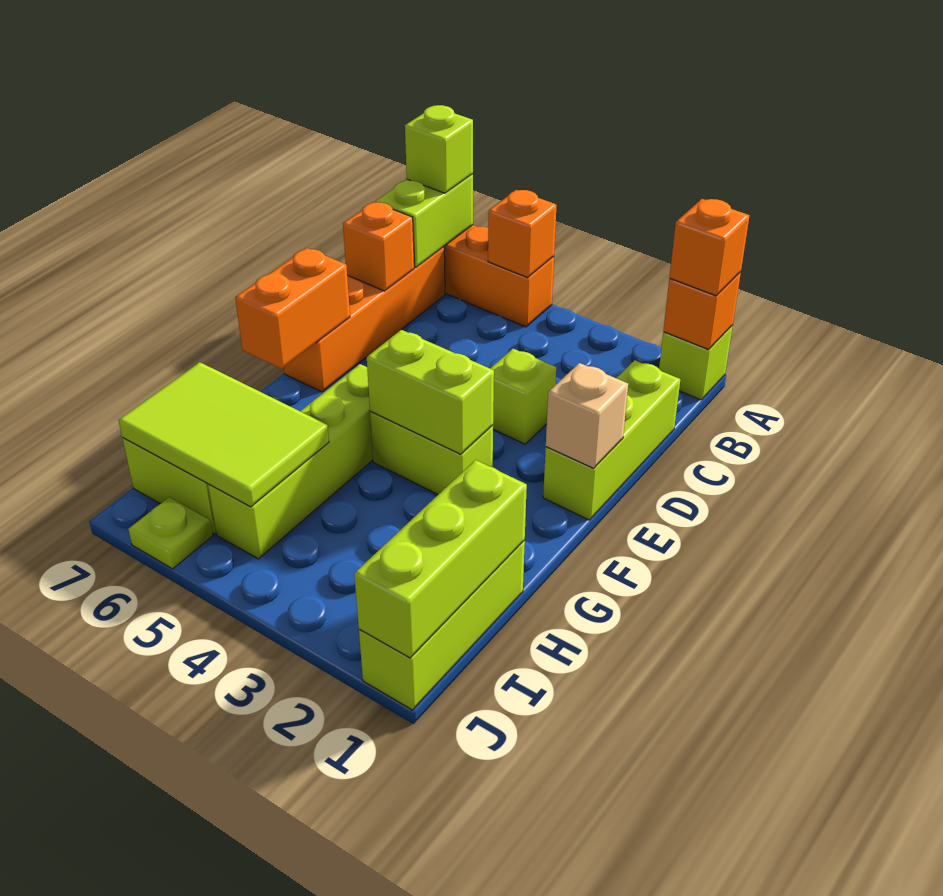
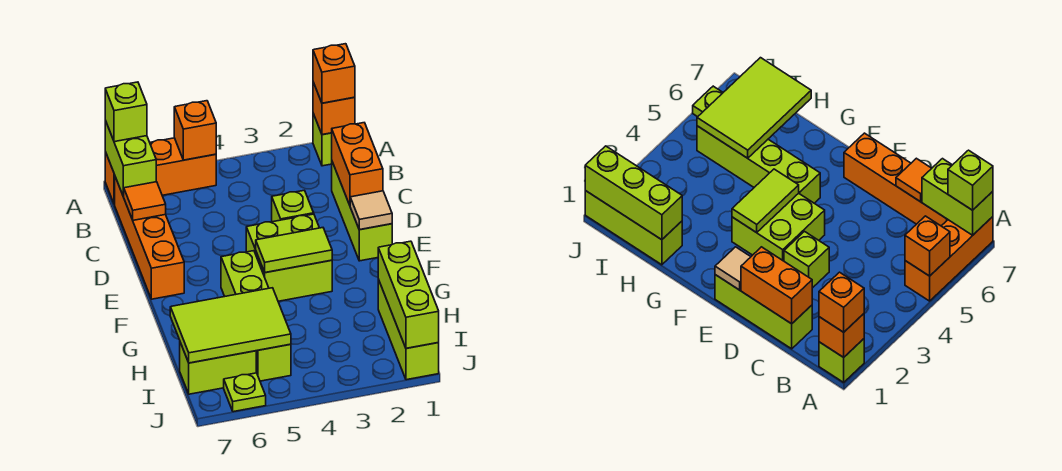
orange 1x1 brick [343,202,414,291] -> orange 1x1 tile [123,182,166,220]
tan 1x1 brick [546,363,628,468] -> tan 1x1 tile [350,191,392,230]
orange 1x2 brick [235,248,350,369] -> orange 1x2 brick moved to [332,123,383,205]
lime 1x2 brick [370,412,493,494] -> lime 2x2 brick [246,214,332,301]
lime 1x2 brick [367,330,494,454] -> lime 1x2 tile [256,228,332,273]

